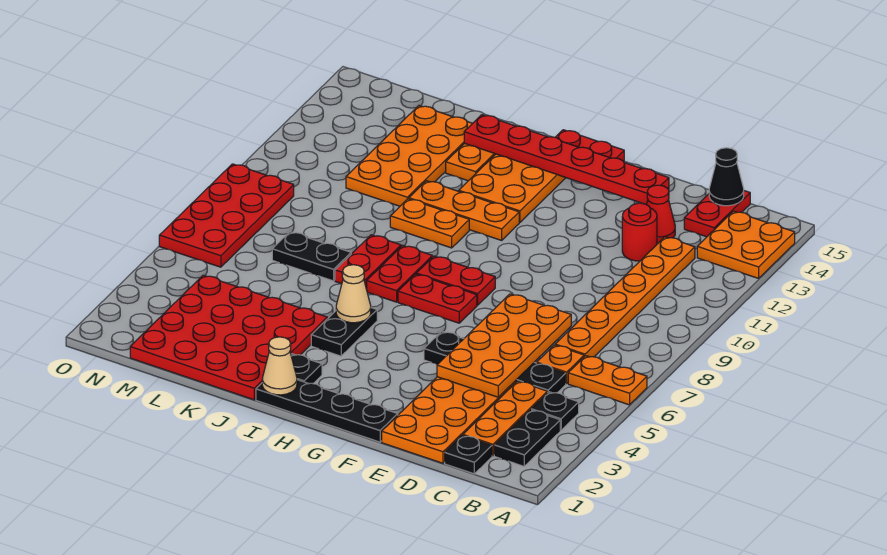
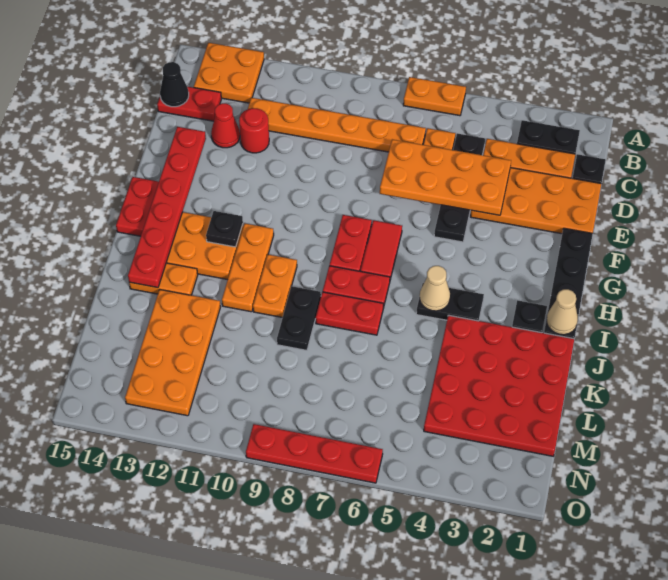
orange 1x2 plate [568,356,647,405] -> orange 1x2 plate turned to [403,77,466,116]
black 1x1 plate [531,392,579,430] -> black 1x1 plate moved to [206,211,243,247]
red 1x2 plate [398,274,477,323] -> red 1x2 tile [361,220,402,280]
black 1x2 plate [272,232,351,281] -> black 1x2 plate moved to [277,286,321,350]
orange 2x4 plate [346,106,473,206] -> orange 2x4 plate turned to [125,290,220,416]
red 2x4 plate [159,164,294,267] -> red 1x4 plate [246,424,383,483]

